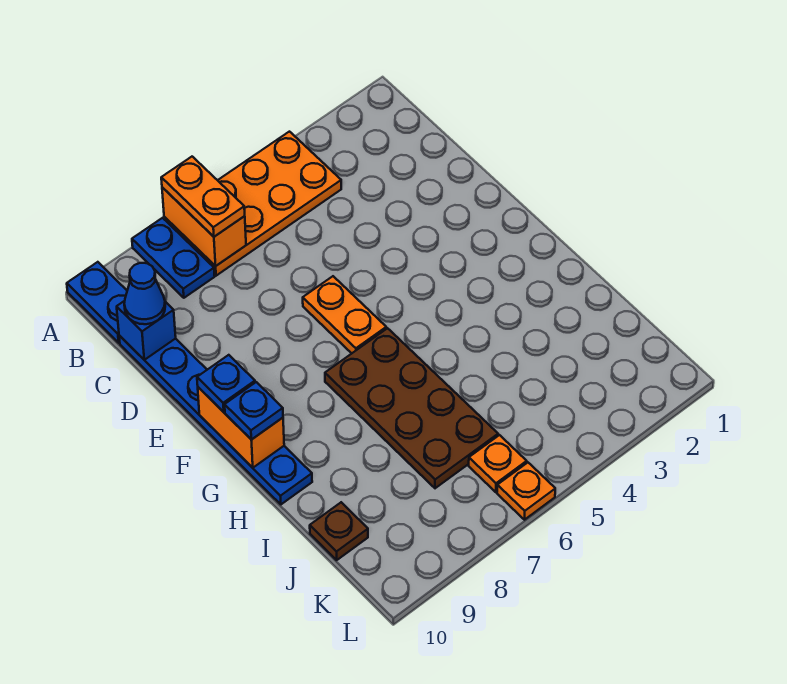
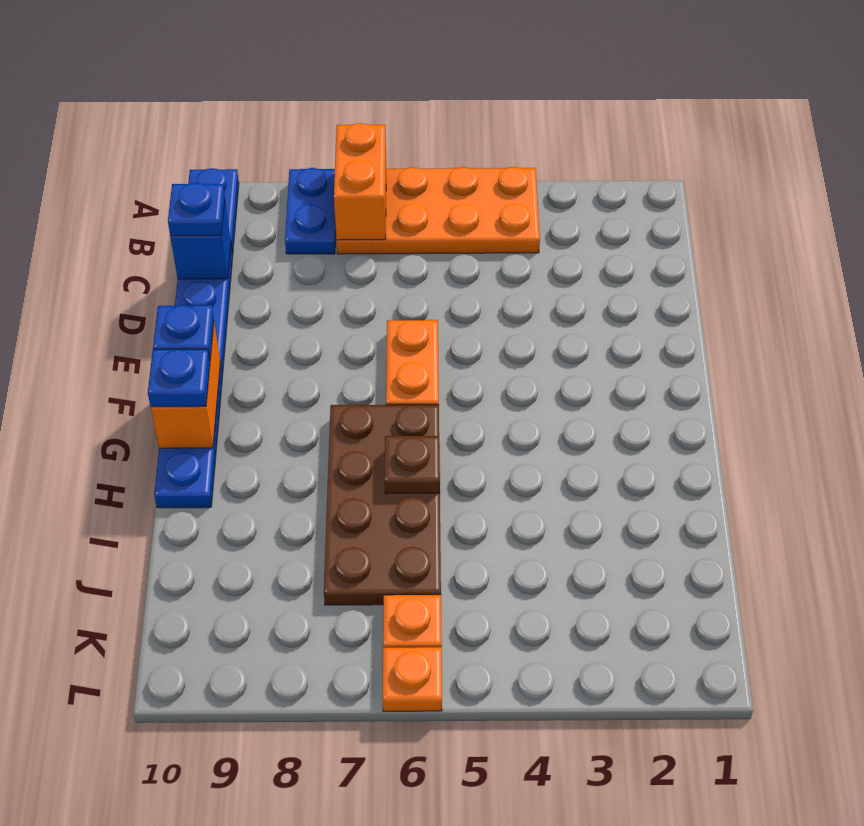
orange 1x2 plate [161,157,245,237] -> none
blue 1x1 cone [124,263,165,324] -> blue 1x1 plate [168,183,225,236]
brown 1x1 plate [310,502,368,560] -> brown 1x1 plate moved to [384,436,440,494]

